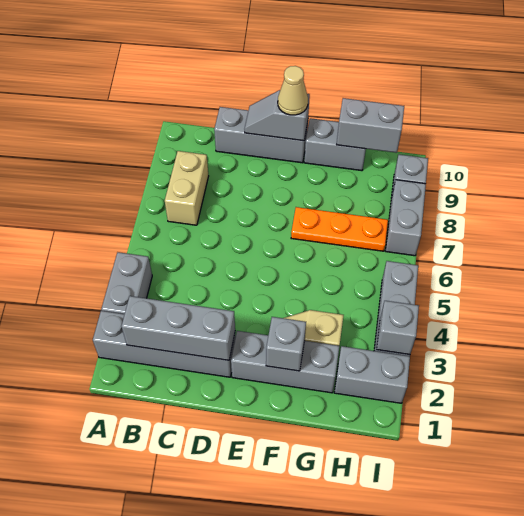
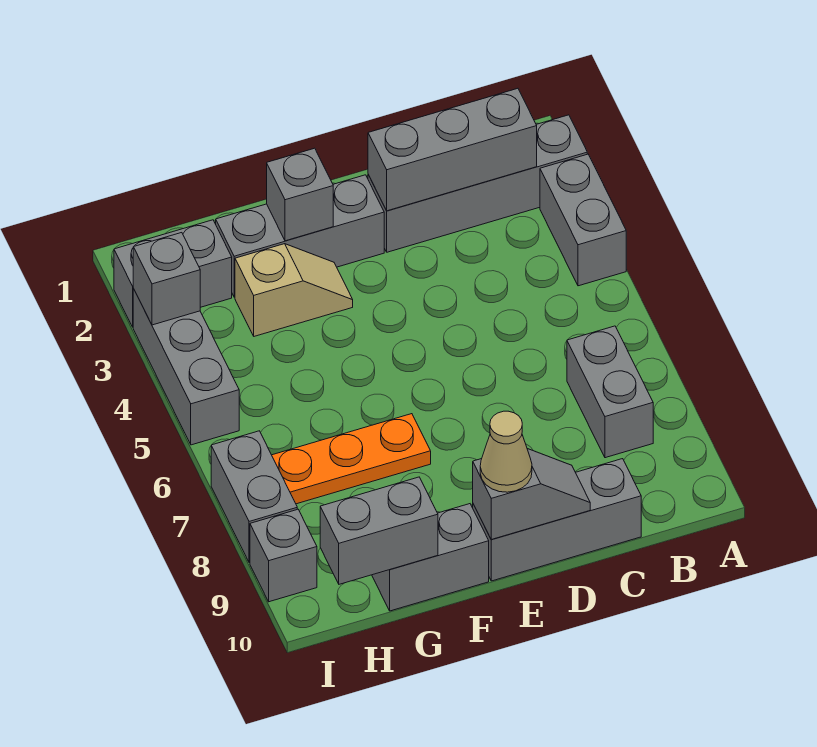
tan 1x2 brick [165,151,209,225] -> grey 1x2 brick [567,326,653,458]

